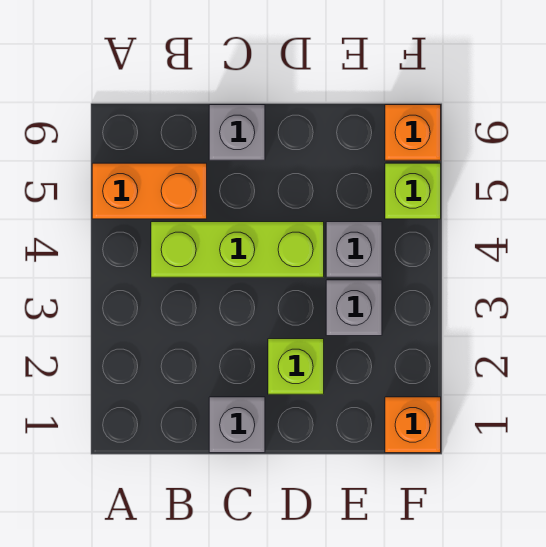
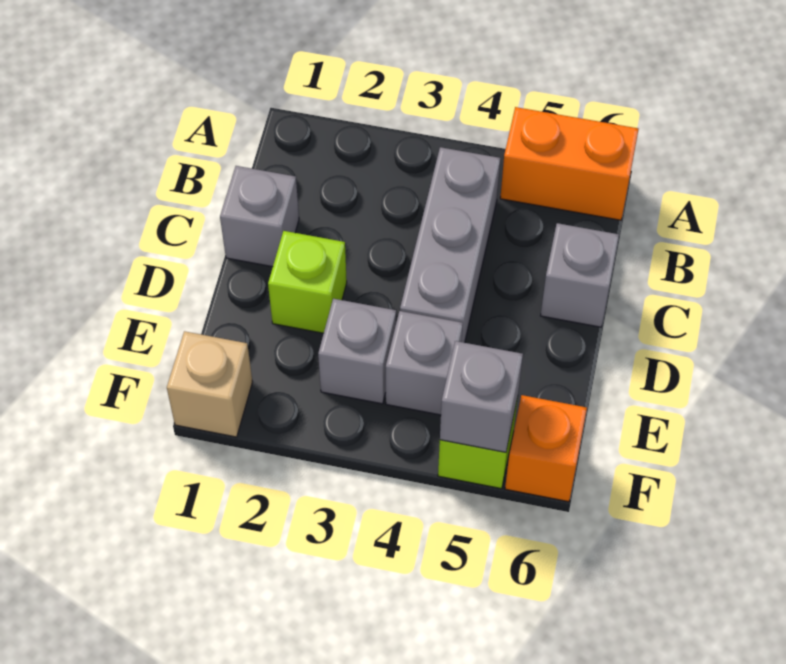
orange 1x2 brick [92,163,207,219] -> orange 1x2 brick turned to [500,107,639,220]
lime 1x3 brick [151,222,324,277] -> grey 1x3 brick [400,147,500,343]
orange 1x1 brick [385,397,441,453] -> tan 1x1 brick [167,331,253,437]
none -> grey 1x1 brick [440,341,523,452]

